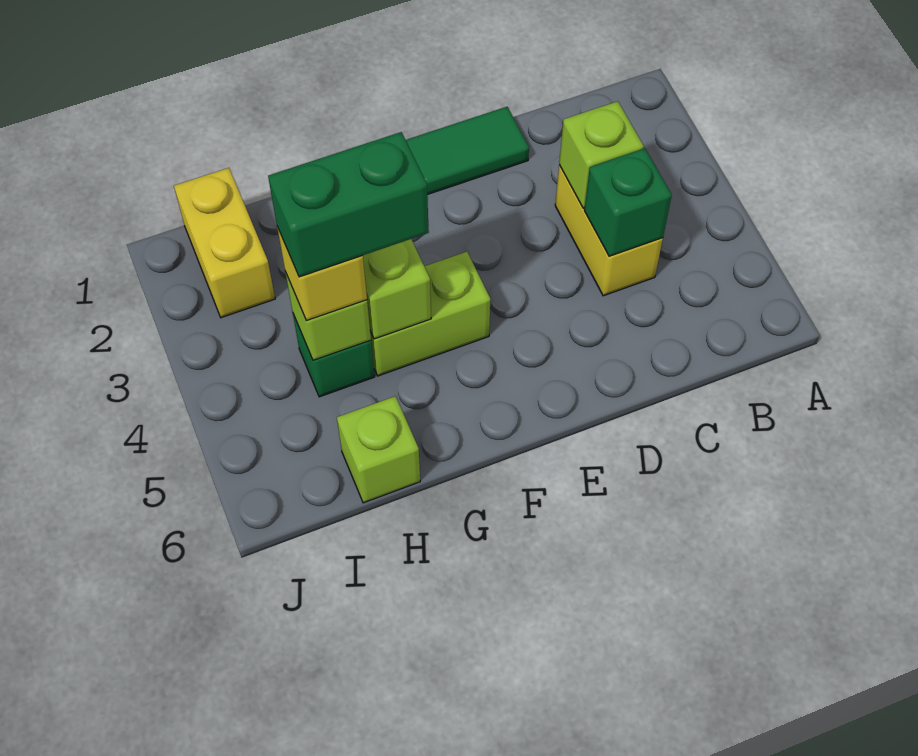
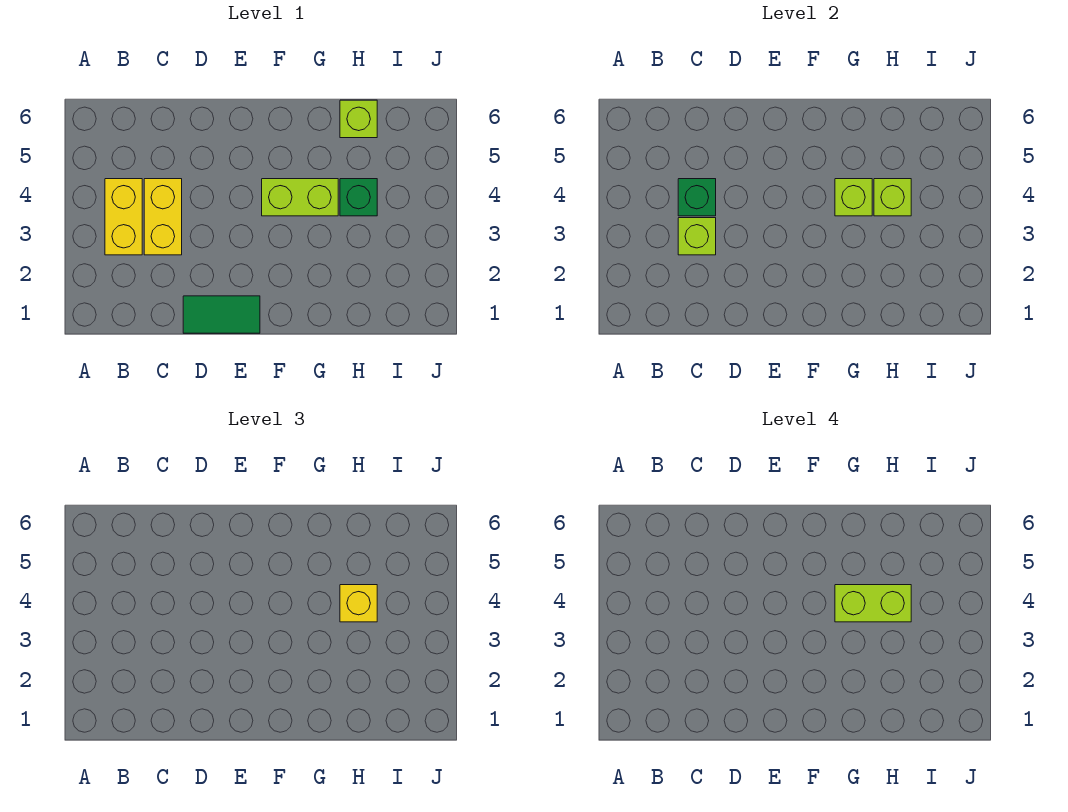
green 1x2 brick [268,132,429,277] -> lime 1x2 brick [835,585,911,622]
yellow 1x2 brick [174,168,275,318] -> yellow 1x2 brick moved to [105,179,142,255]

